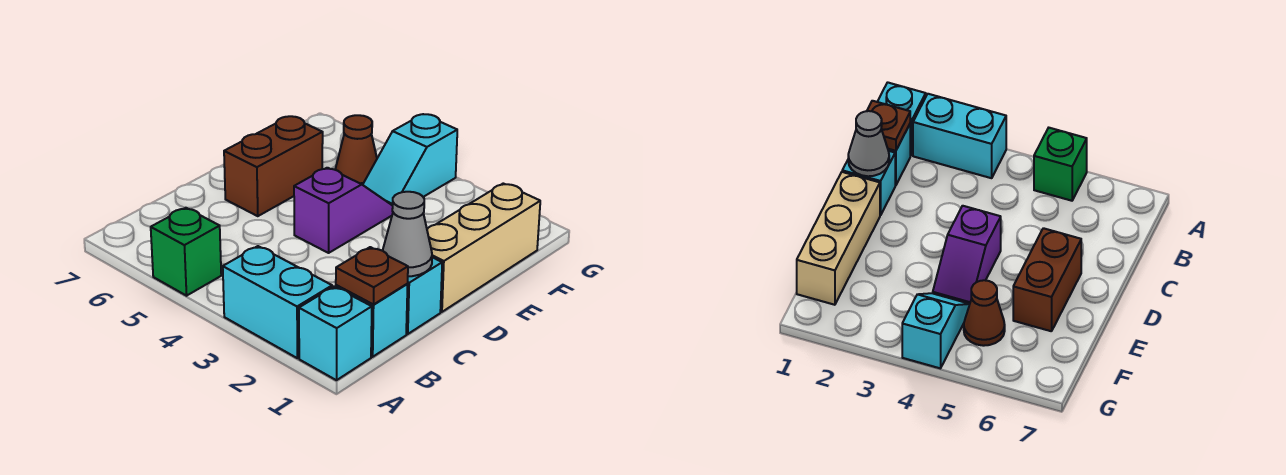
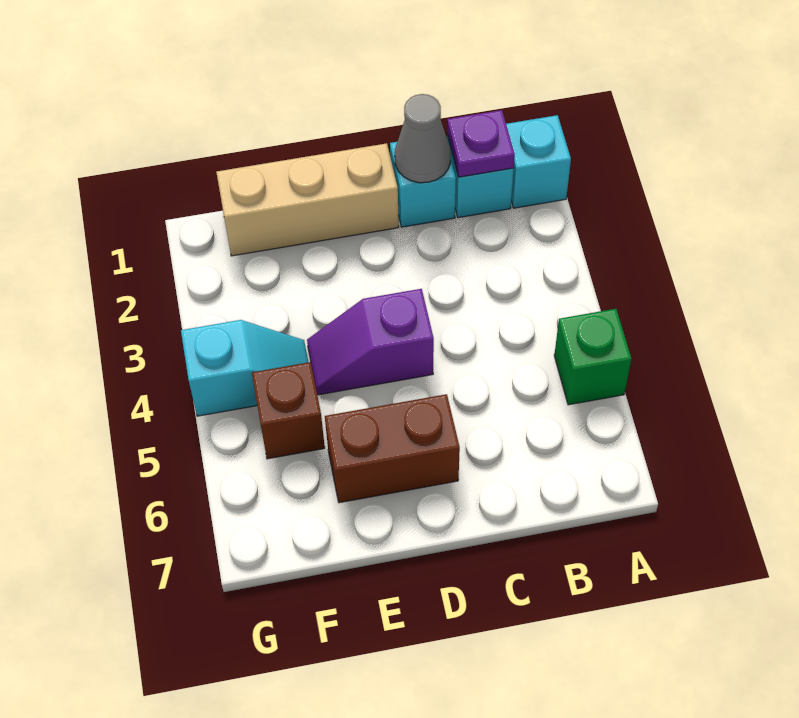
cyan 1x2 brick [223,246,332,358] -> none
brown 1x1 plate [336,247,408,305] -> purple 1x1 plate [447,110,515,177]
brown 1x1 cone [335,115,377,185] -> brown 1x1 brick [252,362,325,459]

